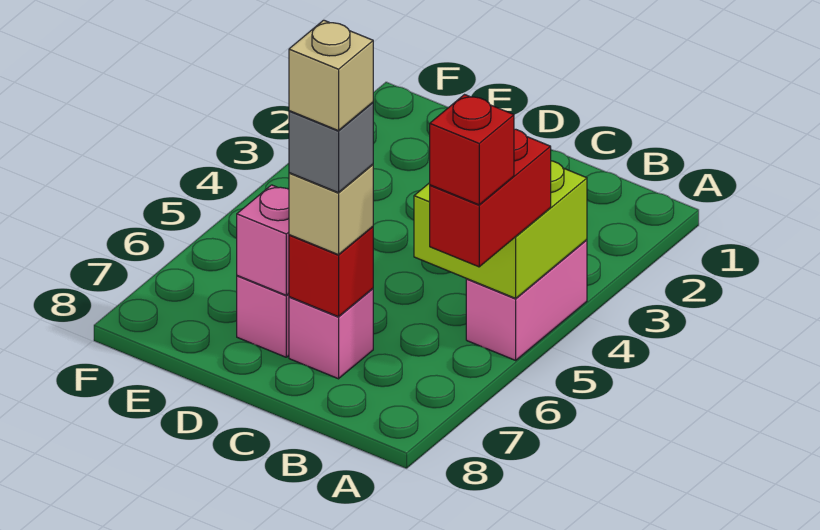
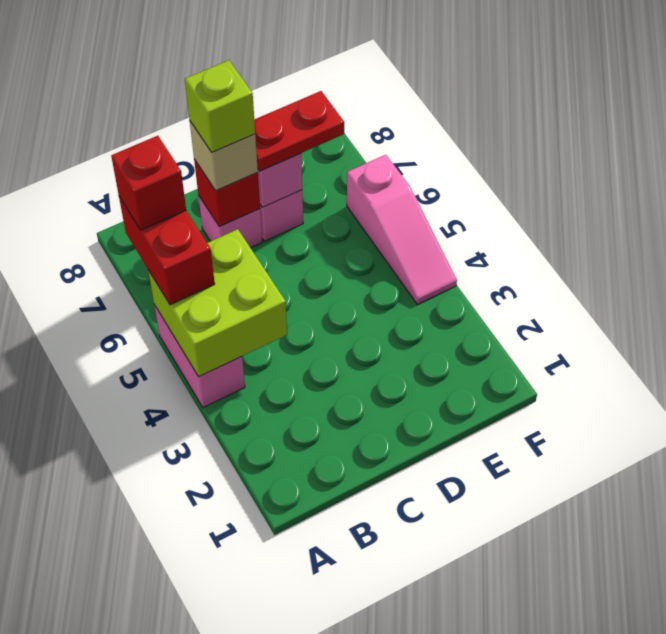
grey 1x1 brick [289,102,373,193] -> lime 1x1 brick [185,60,255,152]
tan 1x1 brick [289,20,373,131] -> none
none -> red 1x2 plate [254,91,344,171]
none -> pink 1x3 slope [347,155,457,304]

